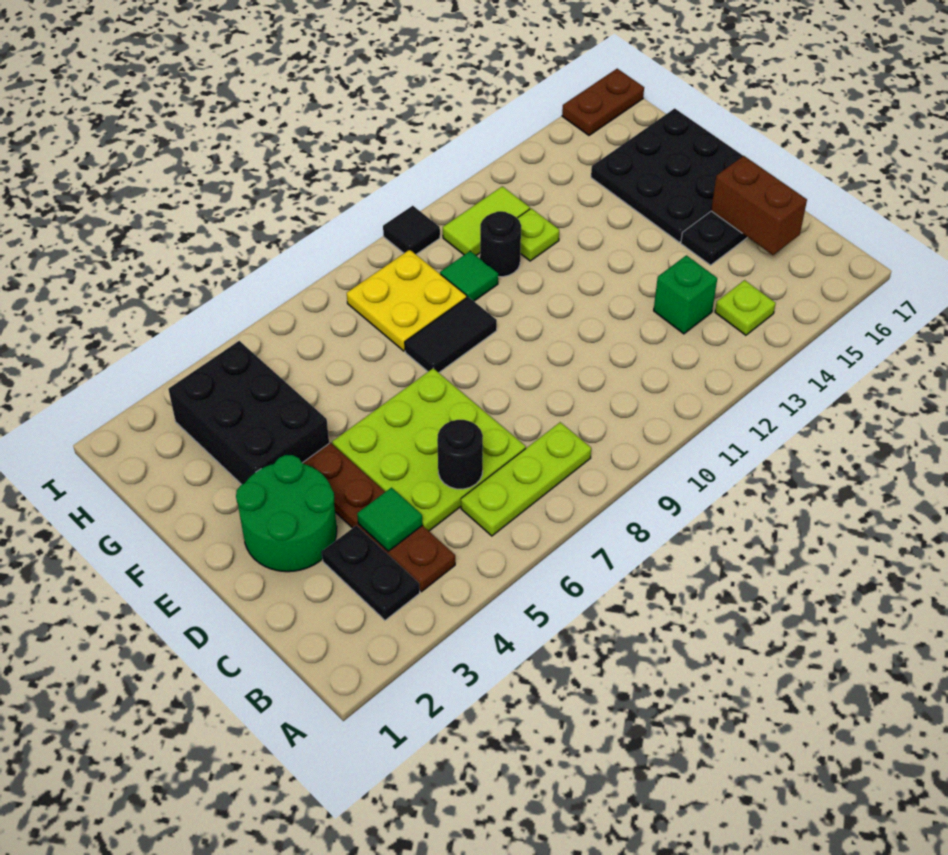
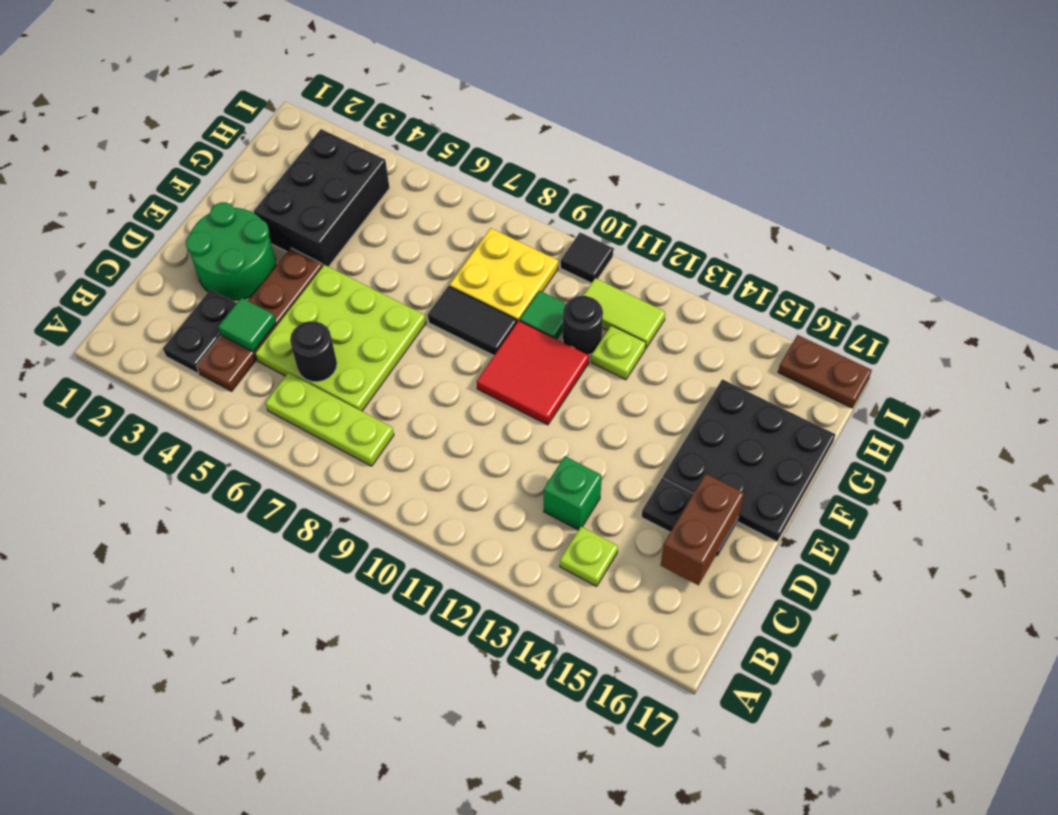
none -> red 2x2 tile [477,321,589,425]

